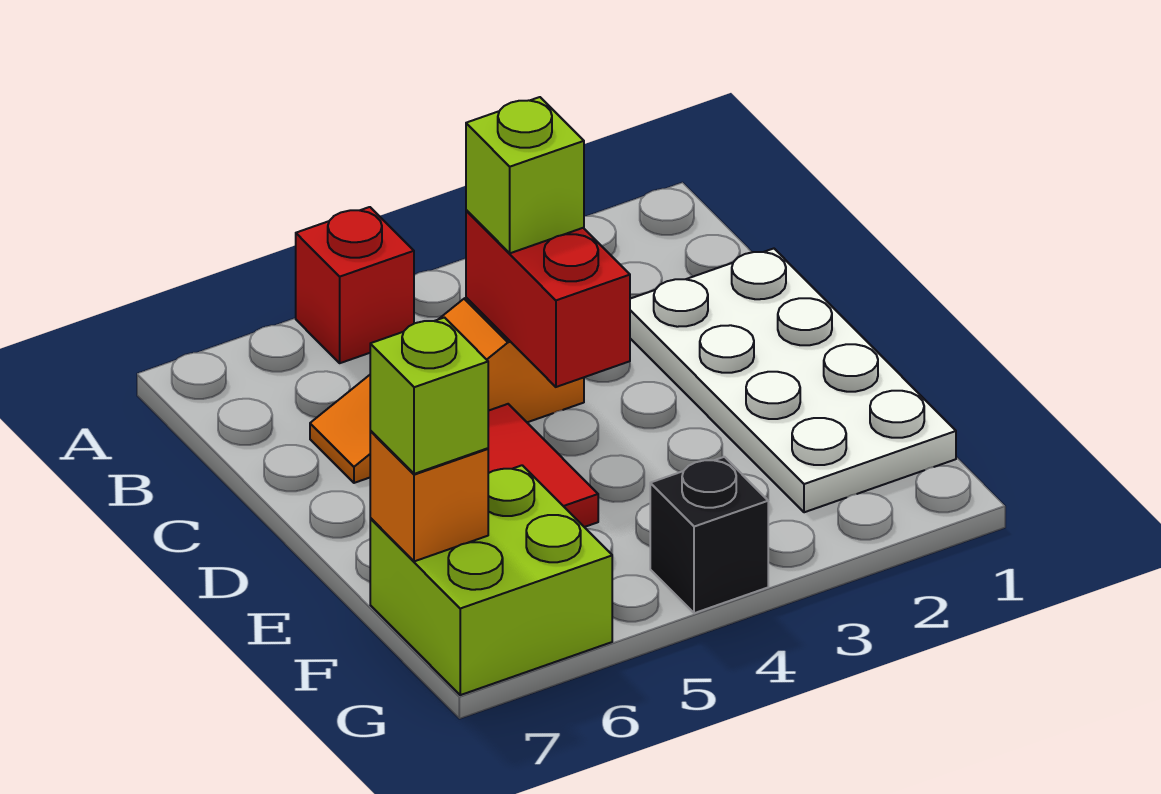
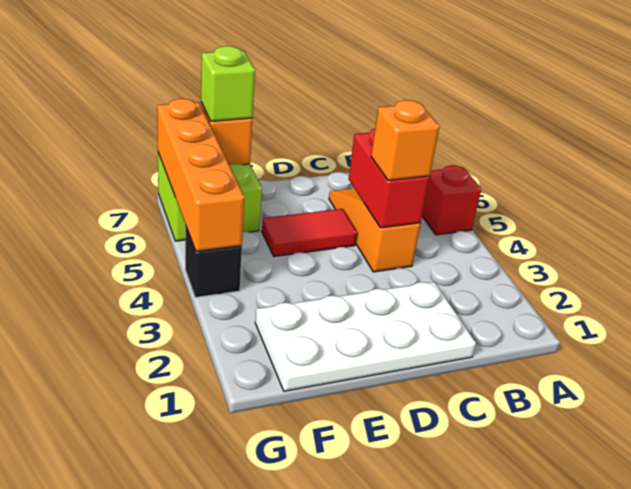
red 1x2 brick [466,210,630,387] -> red 1x2 brick turned to [349,129,430,228]
lime 1x1 brick [466,97,584,253] -> orange 1x1 brick [371,100,440,181]
none -> orange 1x4 brick [157,99,245,251]

